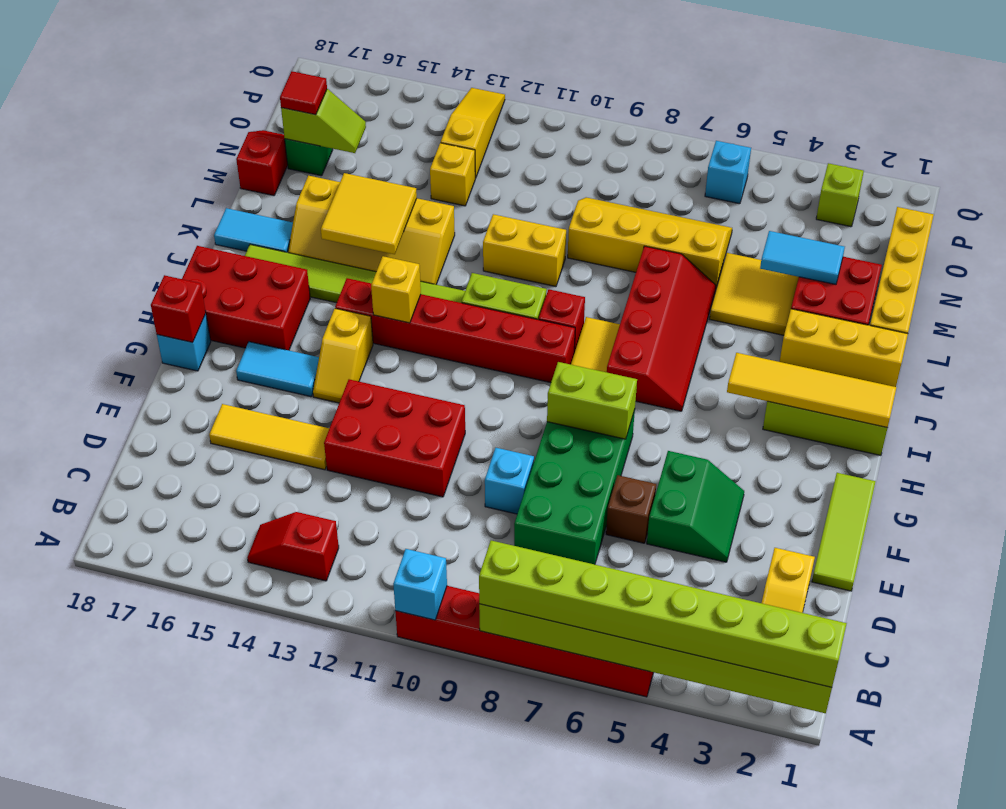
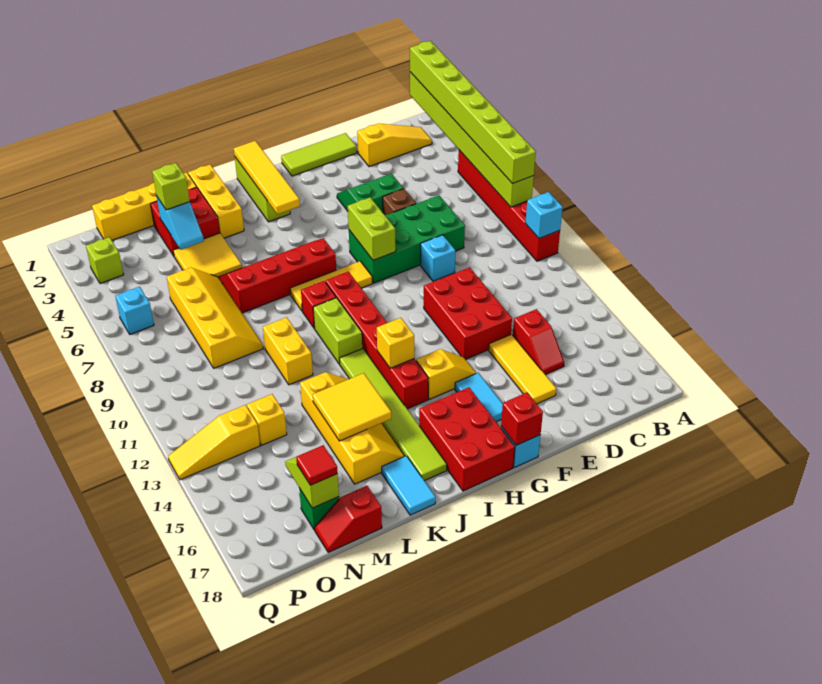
red 1x2 slope [247,512,339,581] -> red 1x2 slope moved to [513,309,564,375]
cyan 1x2 tile [760,231,845,284] -> cyan 1x2 slope [156,196,204,250]
none -> lime 1x1 brick [152,163,190,210]
yellow 2x4 slope [568,197,732,287] -> yellow 2x4 slope turned to [167,268,263,368]

